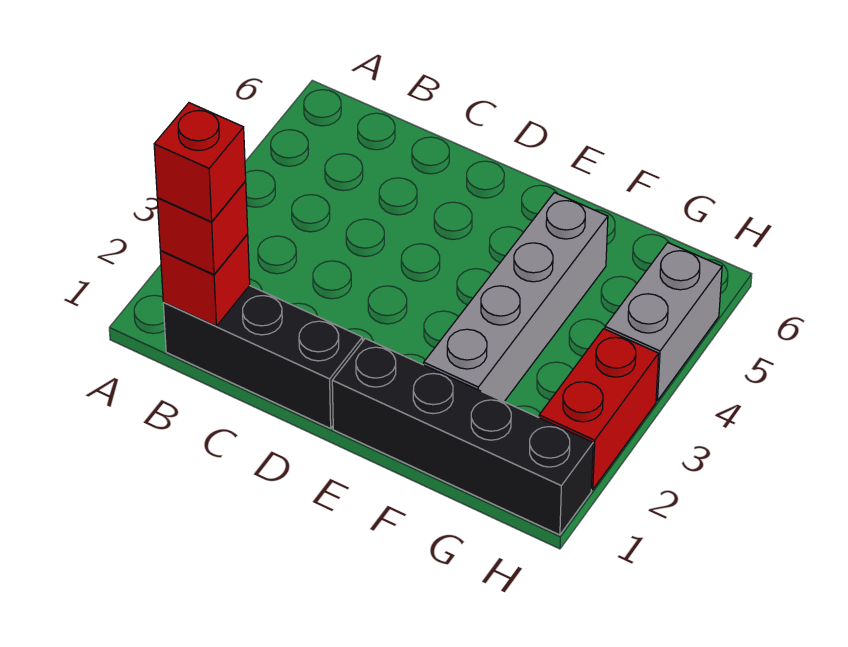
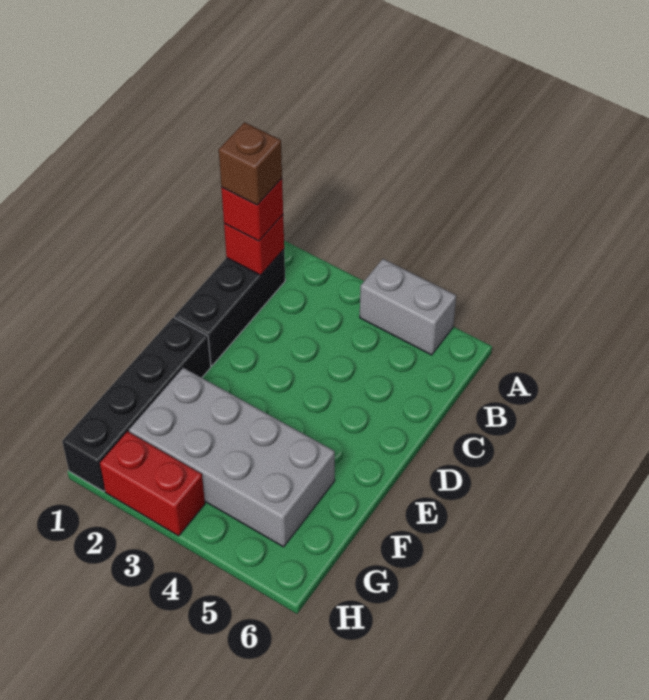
red 1x1 brick [154,103,246,222] -> brown 1x1 brick [219,122,282,205]
grey 1x4 brick [424,193,608,401] -> grey 2x4 brick [129,368,335,547]
grey 1x2 brick [605,243,722,401] -> grey 1x2 brick moved to [360,259,456,355]

